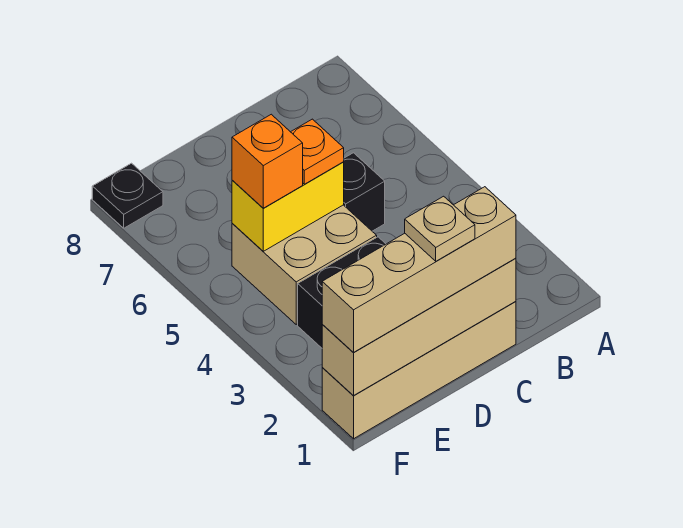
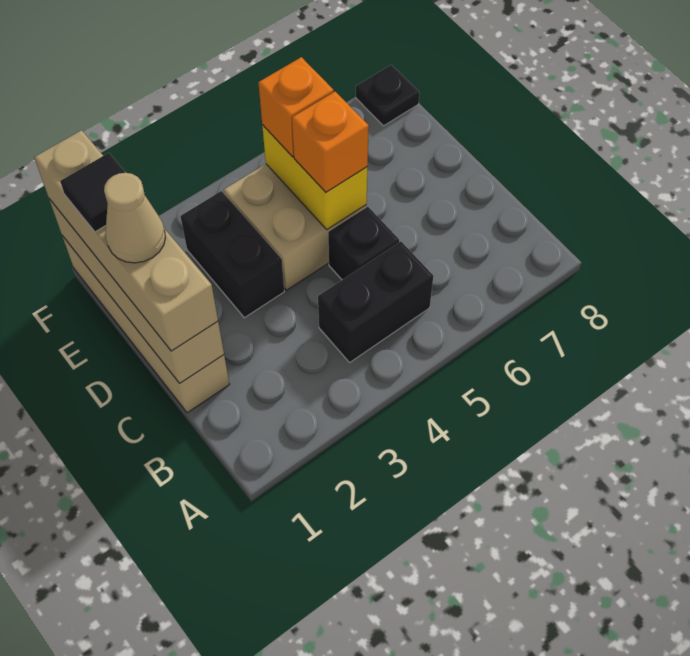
none -> black 1x2 brick [318,242,433,362]
tan 1x1 plate [405,196,475,261] -> tan 1x1 cone [104,173,166,263]
orange 1x1 plate [291,119,344,184] -> orange 1x1 brick [292,92,369,192]
none -> black 1x1 tile [60,153,126,232]

